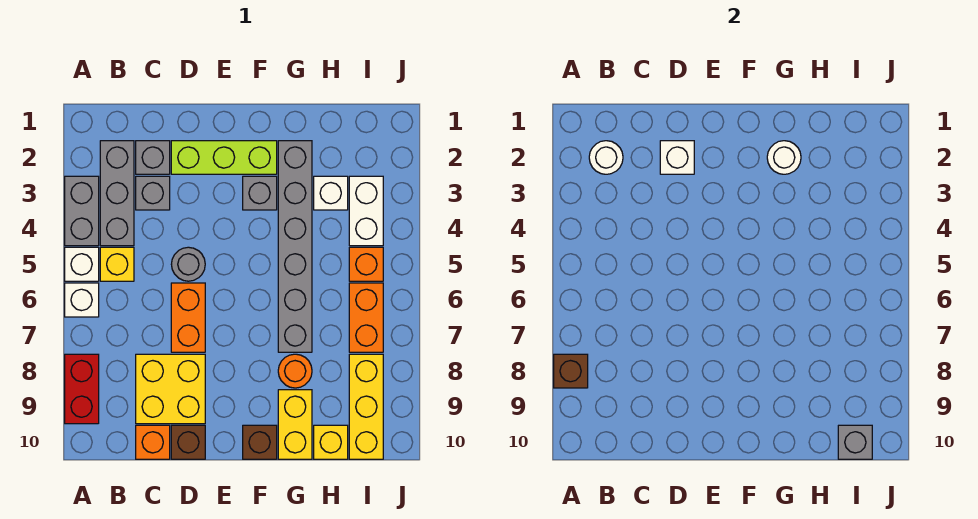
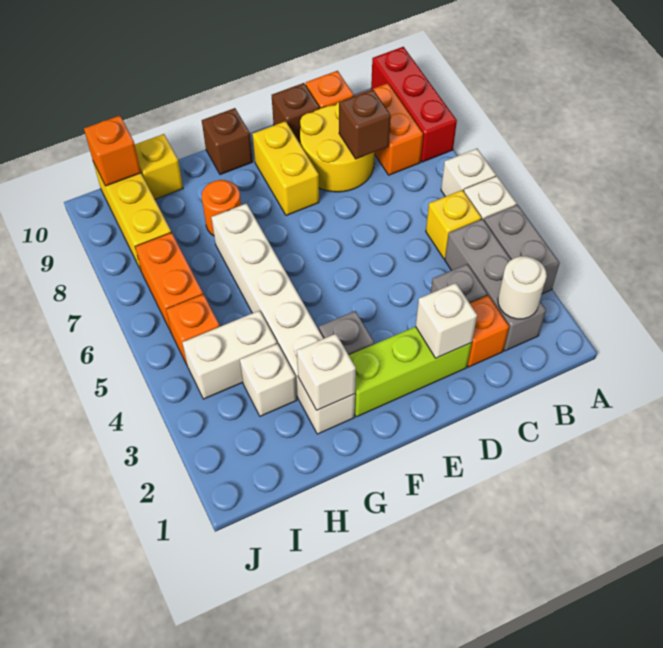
red 1x2 brick [65,354,99,424] -> red 1x3 brick [371,47,457,162]
brown 1x1 brick [554,354,588,388] -> brown 1x1 brick moved to [339,89,391,159]
grey 1x1 brick [136,141,170,174] -> orange 1x1 brick [467,295,509,367]
yellow 2x2 brick [136,354,205,424] -> yellow 2x2 round brick [300,100,375,192]
grey 1x1 round brick [171,247,205,281] -> none
orange 1x2 brick [171,283,205,352] -> orange 1x2 brick moved to [357,83,423,175]
grey 1x6 brick [278,141,312,352] -> white 1x6 brick [211,203,355,434]
white 1x1 round brick [767,141,801,174] -> white 1x1 brick [297,334,356,410]
yellow 1x2 brick [278,390,312,459] -> yellow 1x2 brick moved to [252,121,319,216]
white 1x2 brick [349,176,383,246] -> white 1x2 brick turned to [182,311,277,399]
grey 1x1 brick [838,425,872,459] -> orange 1x1 brick [84,116,141,186]

